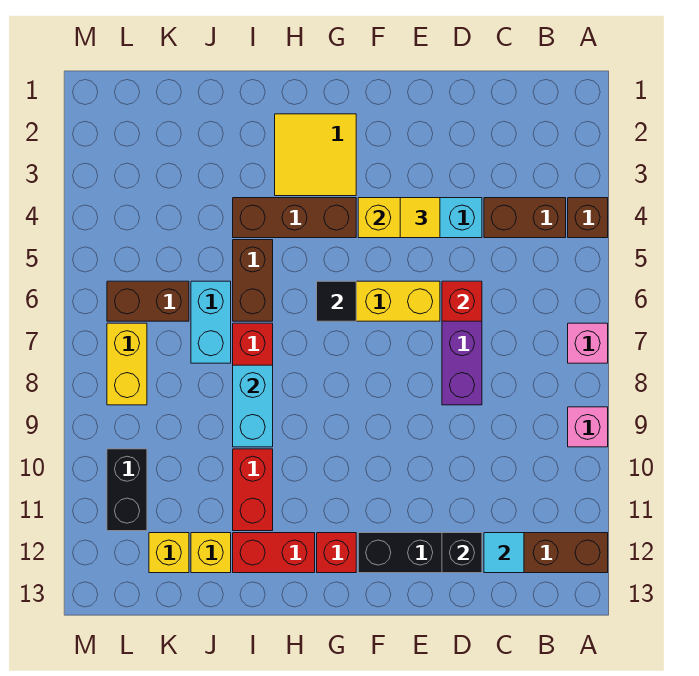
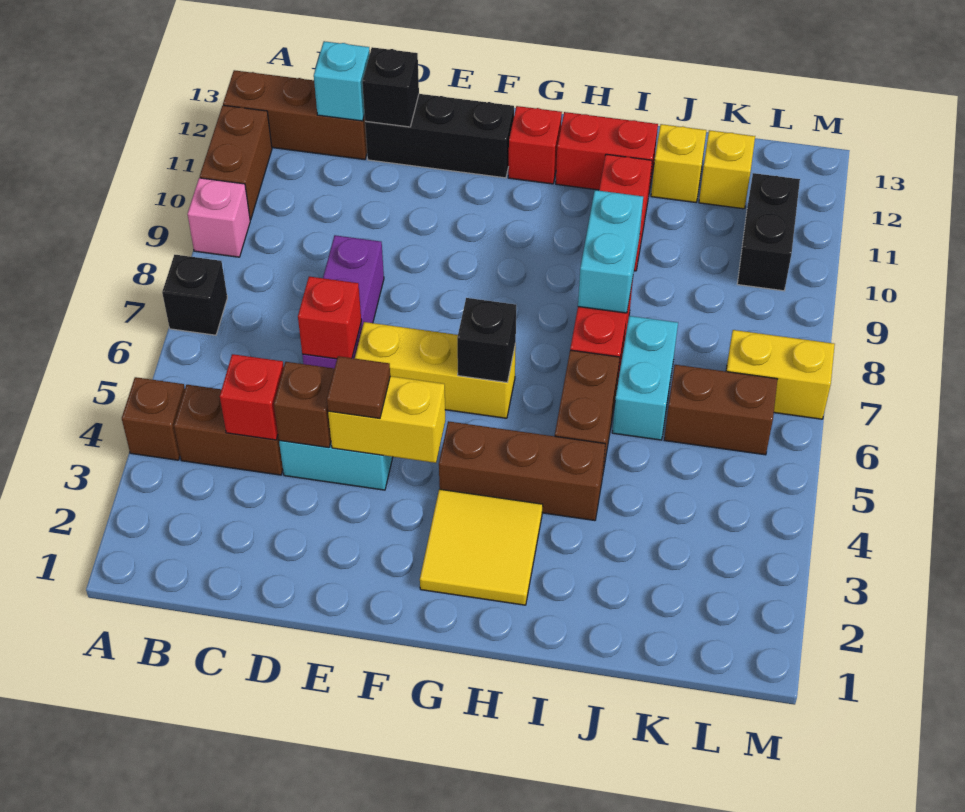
pink 1x1 brick [568,323,608,363] -> black 1x1 brick [162,255,227,335]
none -> brown 1x2 brick [200,105,272,220]
none -> red 1x1 brick [220,354,284,440]
cyan 1x1 tile [484,533,524,573] -> cyan 1x1 brick [314,41,370,121]
none -> brown 1x1 brick [274,362,335,448]
yellow 1x1 tile [400,198,440,238] -> brown 1x1 tile [327,356,390,418]
black 1x1 tile [317,281,356,321] -> black 1x1 brick [457,298,516,383]
yellow 1x2 brick [107,323,147,405] -> yellow 1x2 brick turned to [726,330,835,419]

